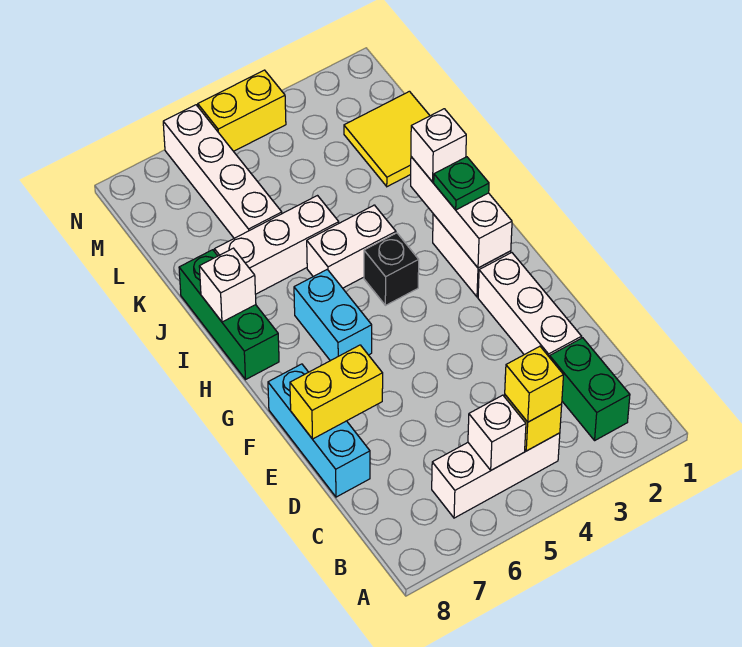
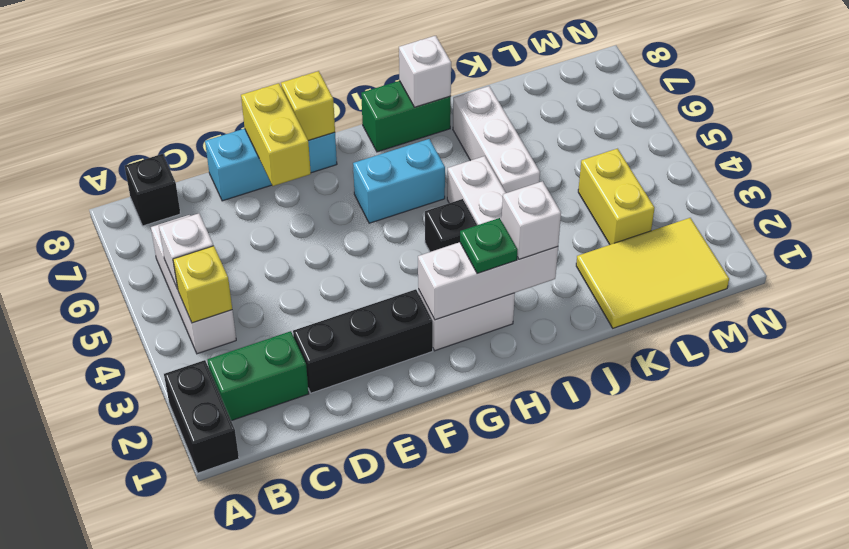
none -> black 1x2 brick [164,360,239,473]
yellow 1x1 brick [505,346,563,422] -> yellow 1x1 brick moved to [281,71,335,141]
none -> black 1x1 brick [125,154,181,226]
white 1x3 brick [478,253,582,357] -> black 1x3 brick [293,289,433,393]
green 1x3 brick [179,250,279,379] -> green 1x2 brick [361,81,451,152]
yellow 2x2 tile [344,91,430,187] -> yellow 2x3 tile [576,218,729,328]
white 1x4 brick [163,105,282,238] -> none
yellow 1x2 brick [198,70,286,151] -> yellow 1x2 brick moved to [578,149,654,245]

